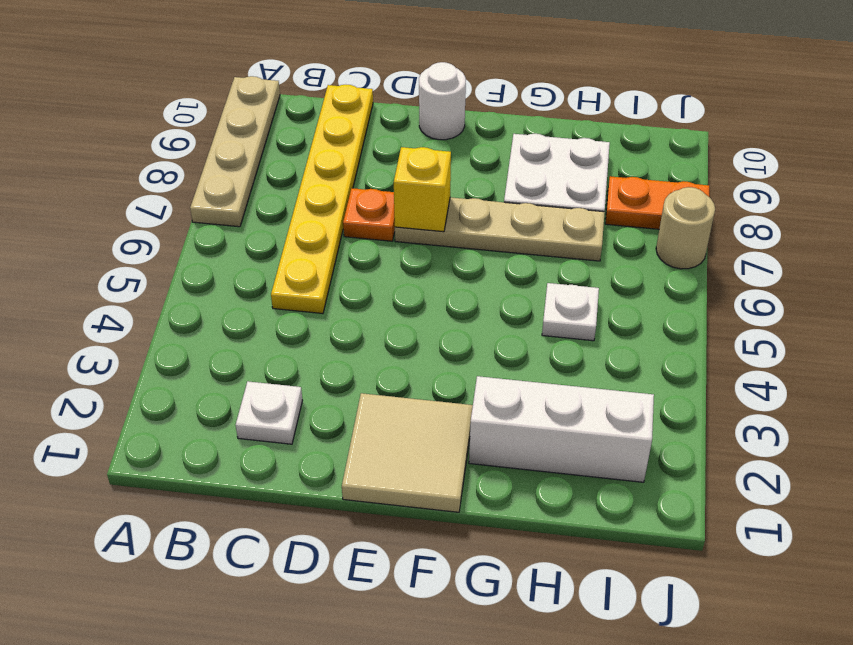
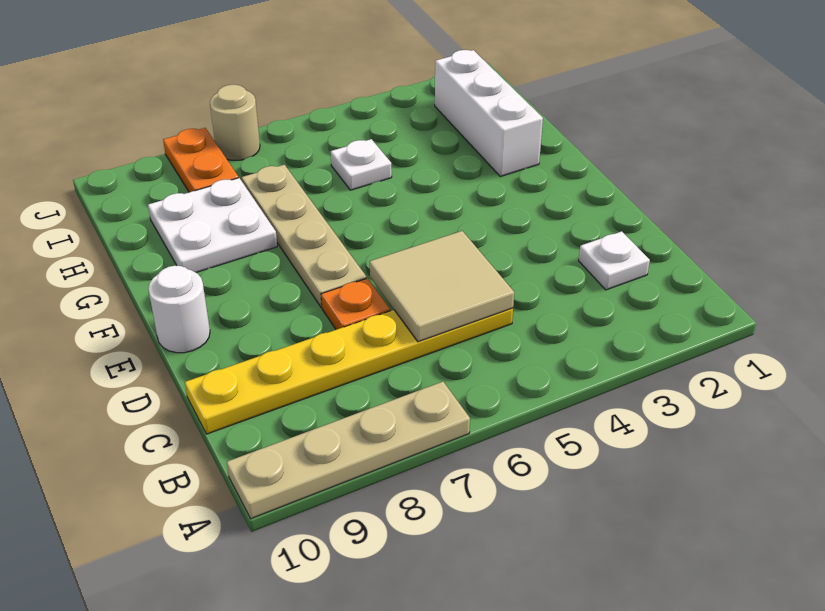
tan 2x2 tile [342,393,473,512] -> tan 2x2 tile moved to [370,231,514,342]
yellow 1x1 brick [394,147,451,232] -> none

